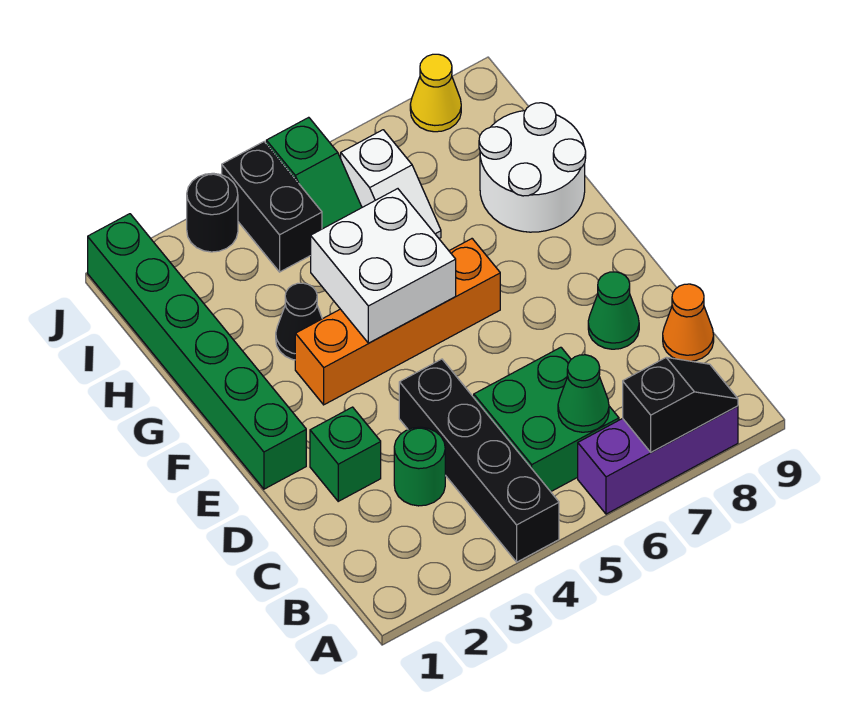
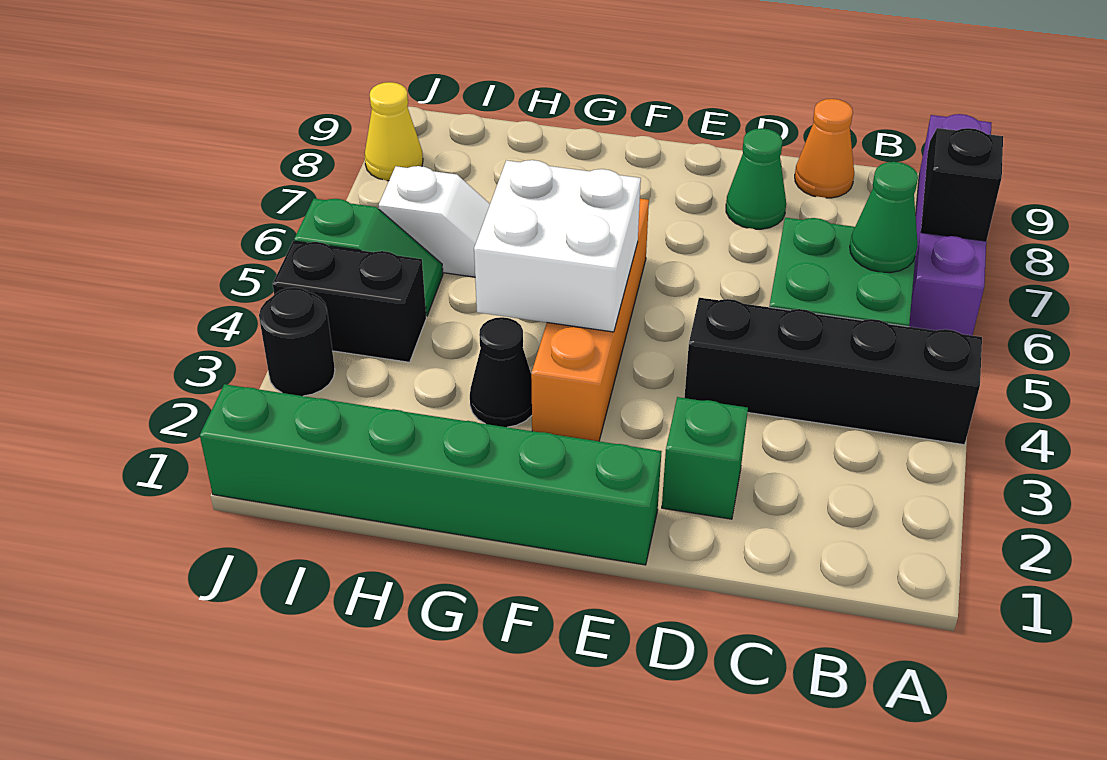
purple 1x3 brick [578,406,738,514] -> purple 1x4 brick [909,114,991,335]
green 1x1 round brick [394,427,445,506] -> none
white 2x2 round brick [479,103,586,232] -> none

